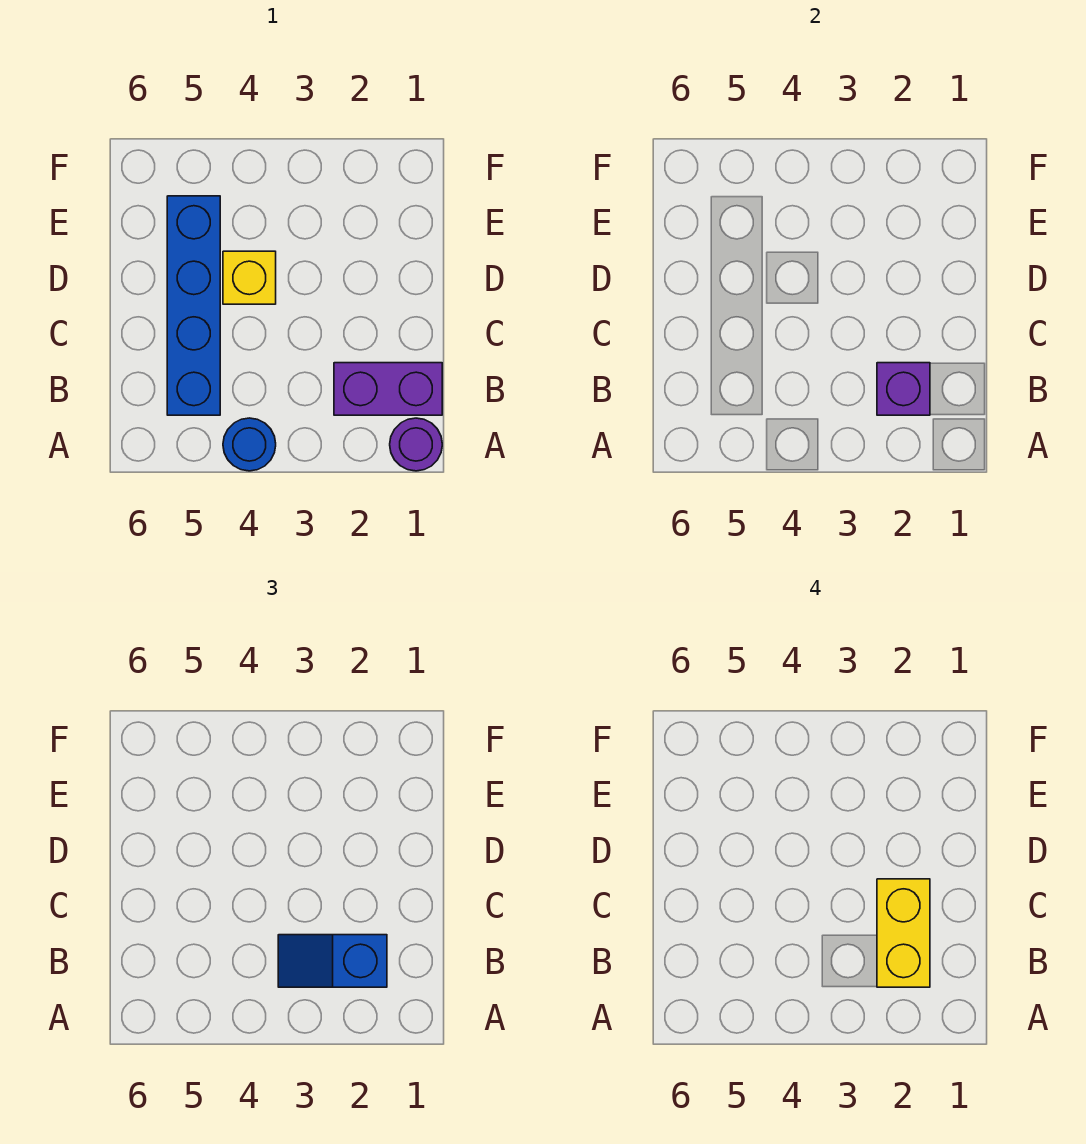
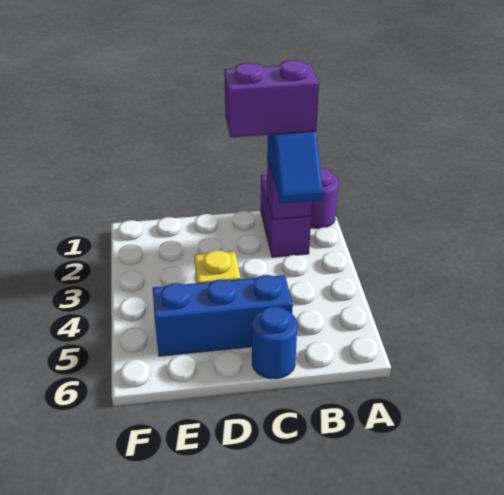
blue 1x1 round brick [223,418,276,471] -> blue 1x1 round brick moved to [252,306,297,379]
yellow 1x2 brick [877,879,930,987] -> purple 1x2 brick [224,60,319,137]
blue 1x4 brick [167,196,220,415] -> blue 1x3 brick [153,275,293,356]

